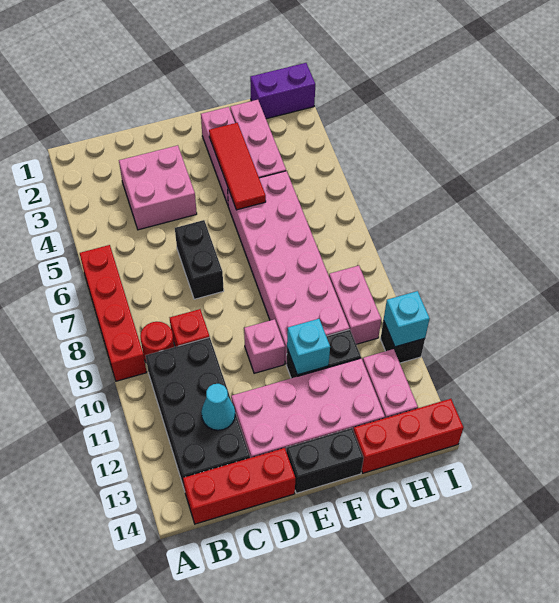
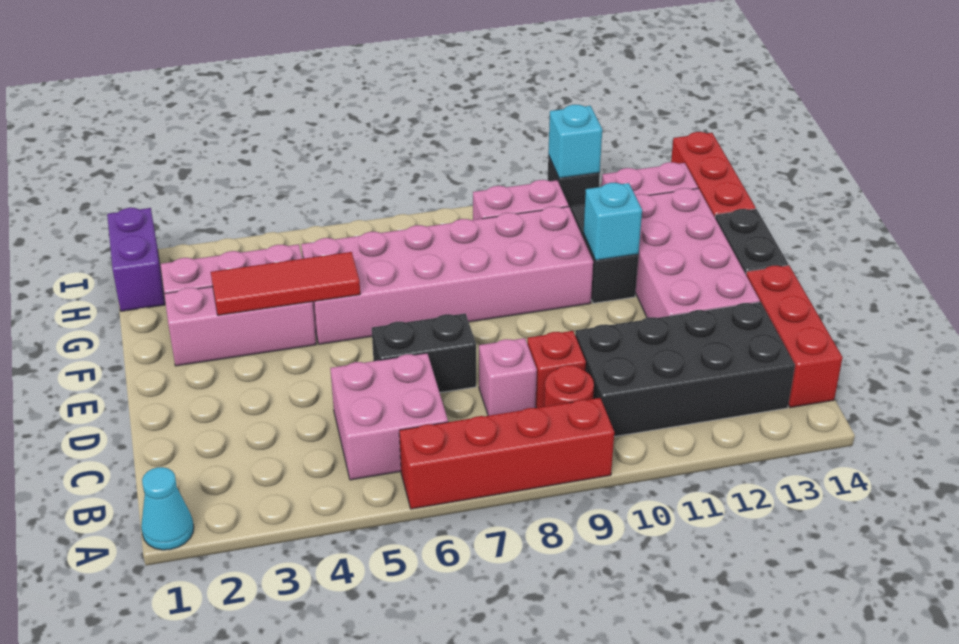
pink 2x2 brick [119,145,197,230] -> pink 2x2 brick moved to [330,353,448,480]
cyan 1x1 cone [201,384,235,430] -> cyan 1x1 cone moved to [141,467,194,550]
pink 1x1 brick [244,319,285,373] -> pink 1x1 brick moved to [479,338,537,416]

